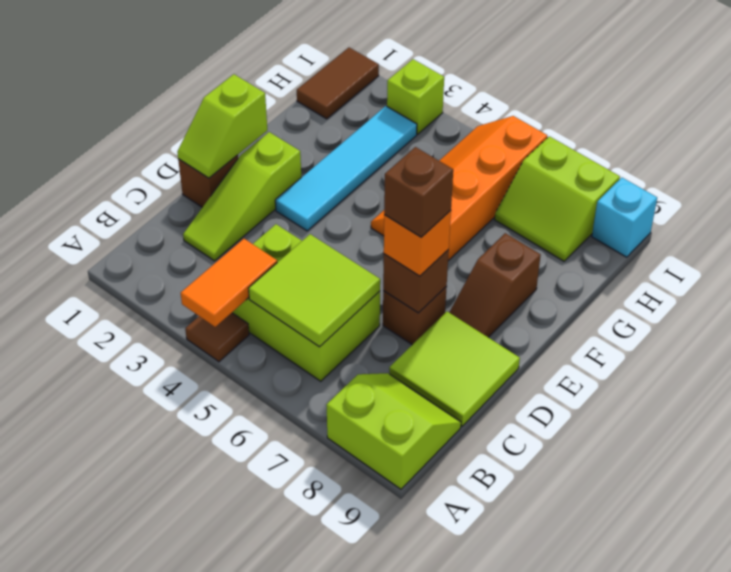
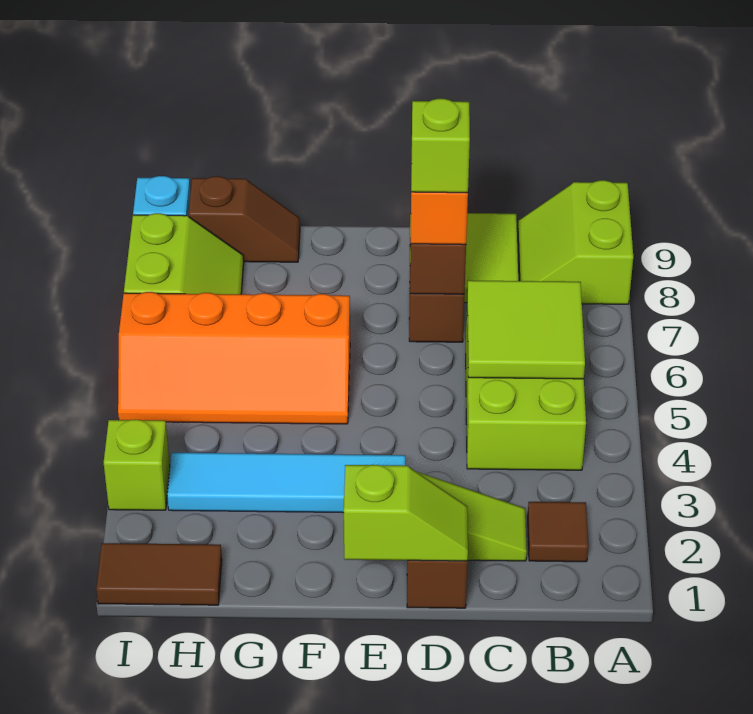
brown 1x1 tile [185,313,249,362] -> brown 1x1 tile moved to [528,502,588,562]
orange 1x2 tile [181,239,277,327] -> none
brown 1x1 brick [384,147,453,237] -> lime 1x1 brick [411,99,470,193]
brown 1x2 slope [449,233,541,337] -> brown 1x2 slope moved to [189,176,300,262]

